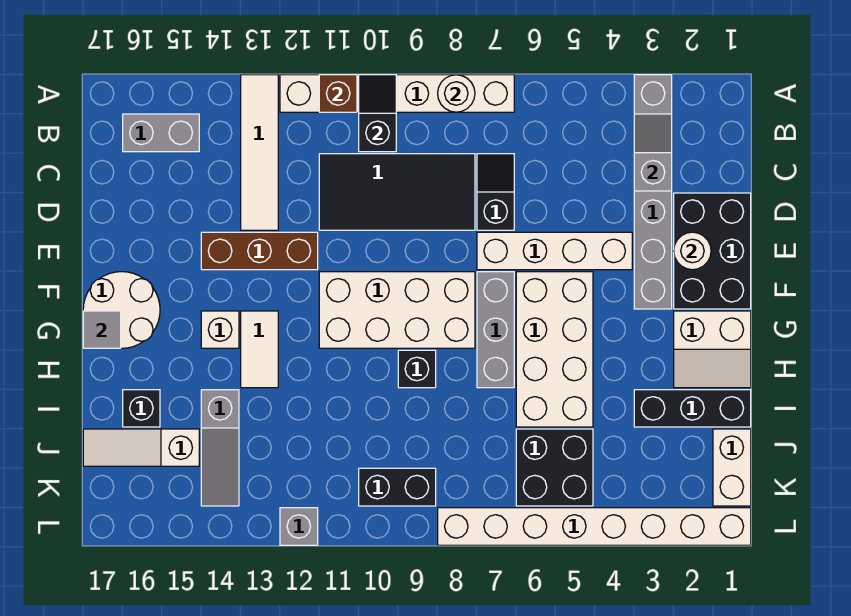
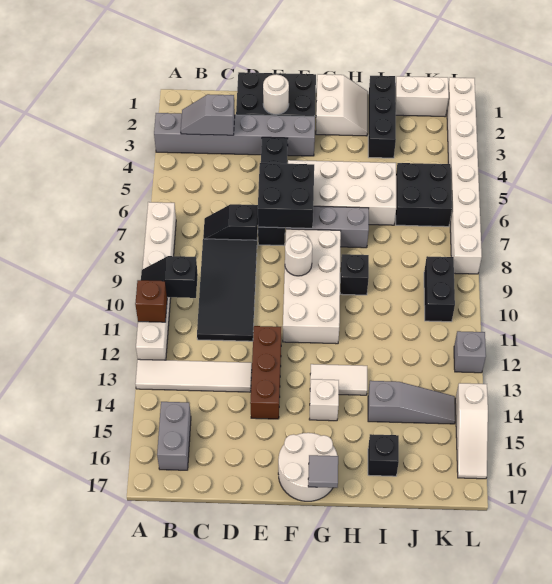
white 1x1 round brick [438,75,475,112] -> white 1x1 round brick moved to [285,235,312,276]
white 1x4 brick [477,232,632,270] -> black 1x4 brick [258,137,288,246]
none -> black 2x2 brick [258,163,314,228]
white 1x3 slope [83,429,199,466] -> white 1x3 slope moved to [455,383,488,479]

